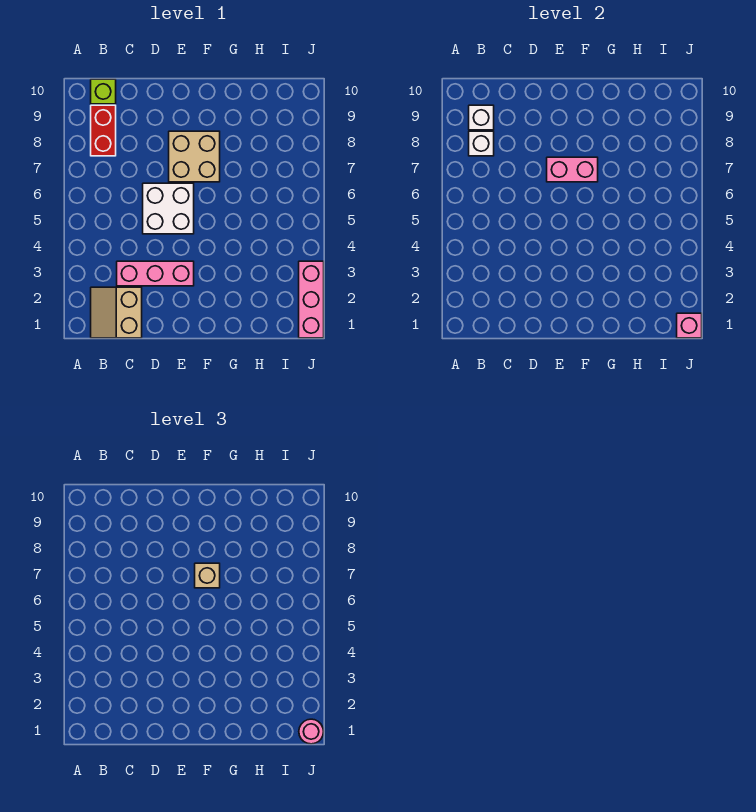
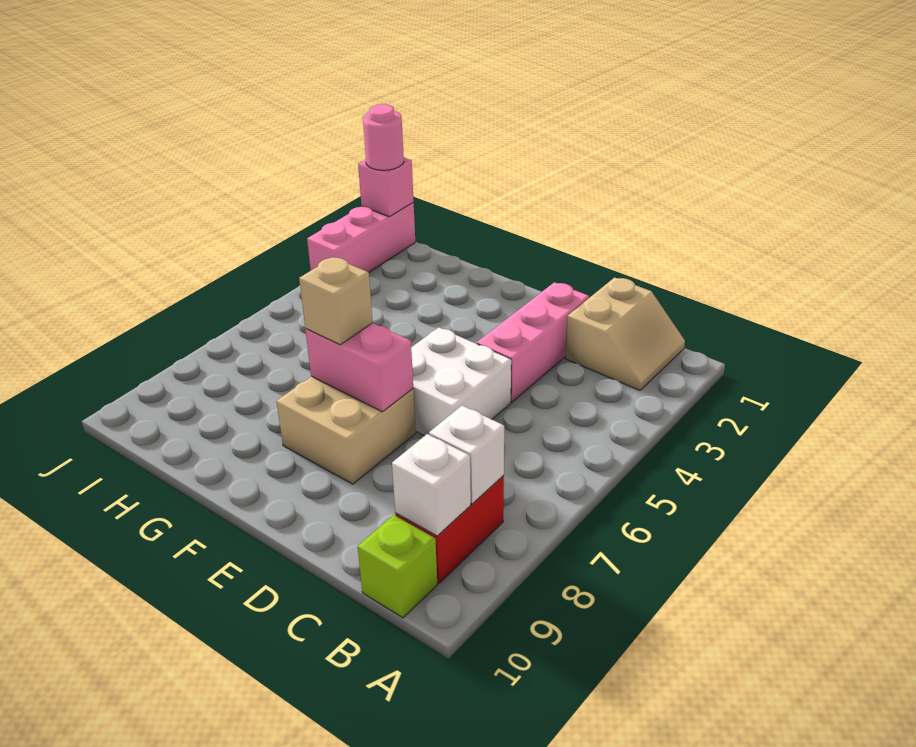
pink 1x3 brick [117,261,194,286] -> pink 1x3 brick turned to [477,282,589,402]

